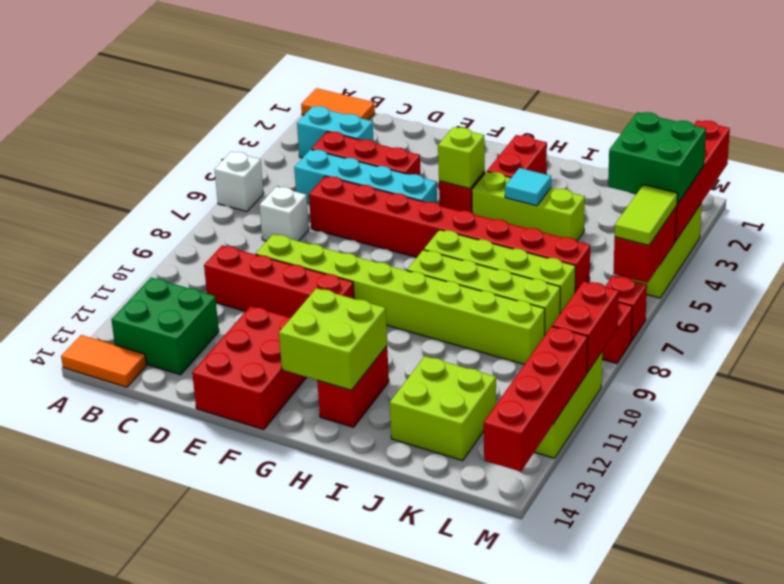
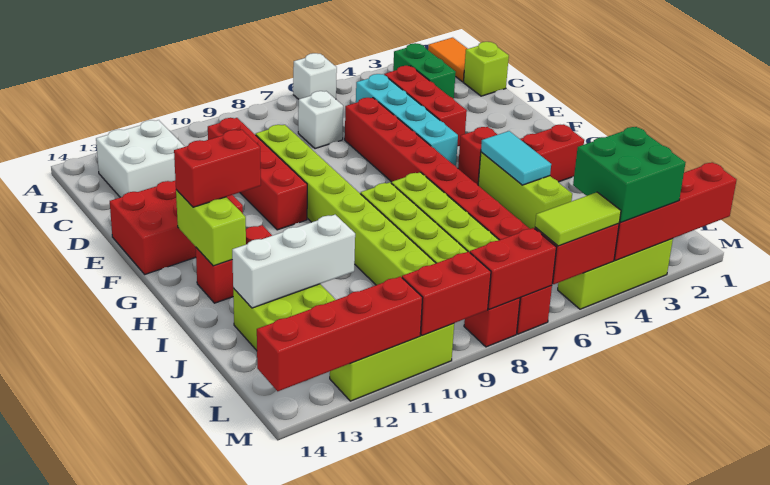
orange 1x2 tile [61,335,147,387] -> none
cyan 1x2 brick [297,106,374,158] -> green 1x2 brick [393,43,456,99]
green 2x2 brick [111,278,219,375] -> white 2x2 brick [96,120,185,197]
lime 1x1 brick [438,127,485,189] -> lime 1x1 brick moved to [464,42,509,96]
lime 2x2 brick [279,288,387,390] -> lime 1x2 brick [176,190,246,266]
none -> red 1x2 brick [174,130,261,207]
cyan 1x1 tile [505,168,551,206] -> cyan 1x2 tile [481,131,551,185]
none -> white 1x3 brick [232,215,355,308]
none -> red 1x2 brick [470,228,556,309]

